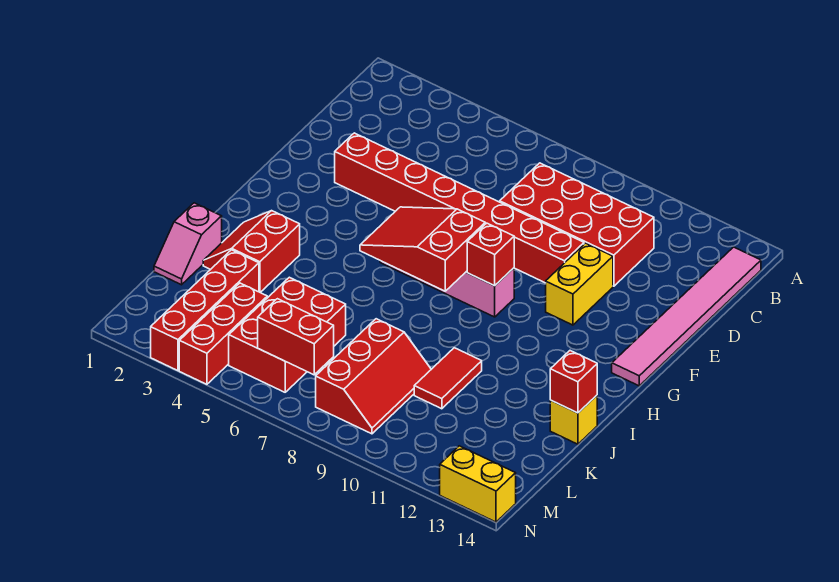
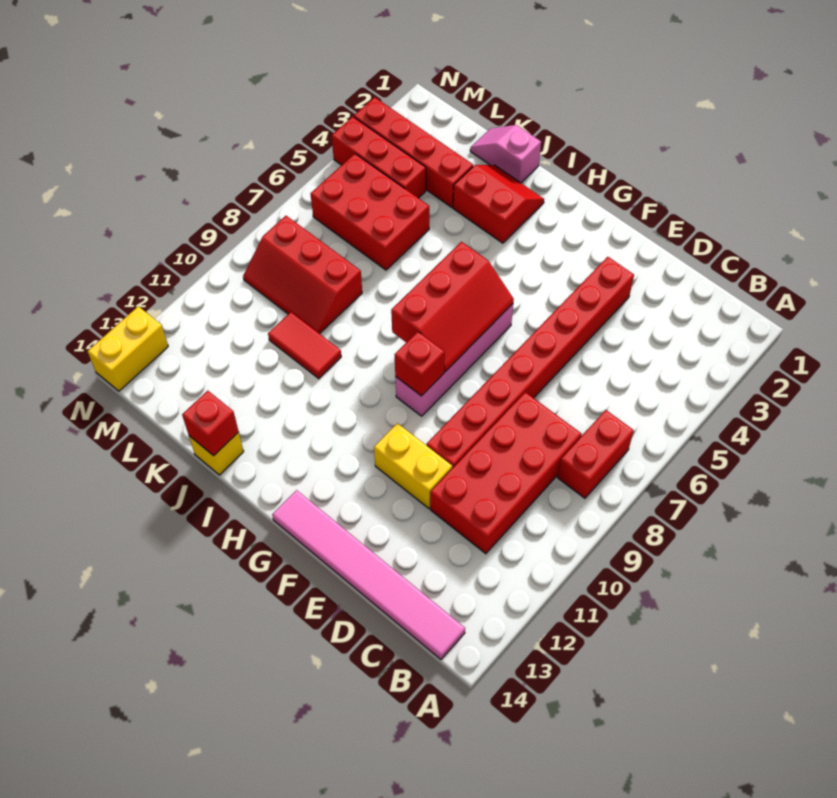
red 2x3 slope [360,207,485,291] -> red 2x3 slope turned to [391,242,514,372]
red 1x2 brick [258,299,334,375] -> red 1x2 brick moved to [558,410,634,498]

